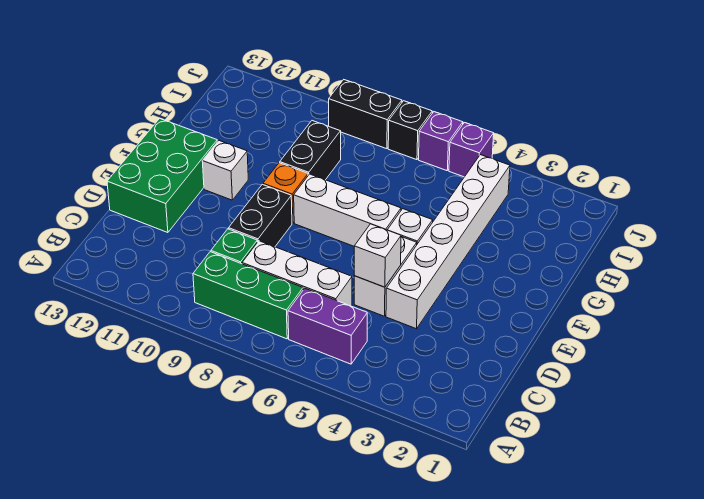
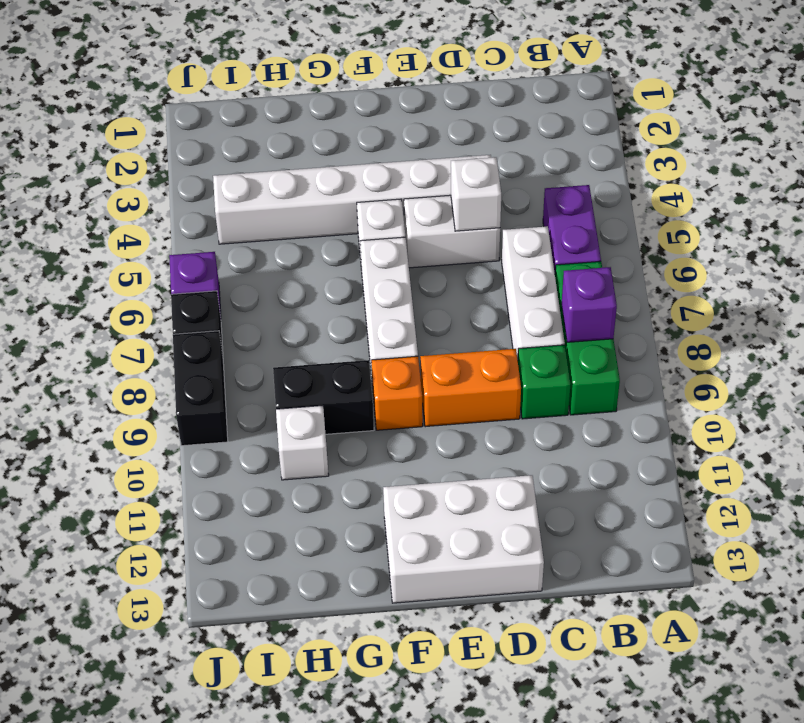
black 1x2 brick [229,184,292,247] -> orange 1x2 brick [420,349,521,427]
green 2x3 brick [107,118,218,233] -> white 2x3 brick [383,475,544,603]
white 1x1 brick [202,141,248,200] -> white 1x1 brick moved to [276,406,329,480]
purple 1x1 brick [449,123,494,177] -> purple 1x1 brick moved to [561,267,617,342]

